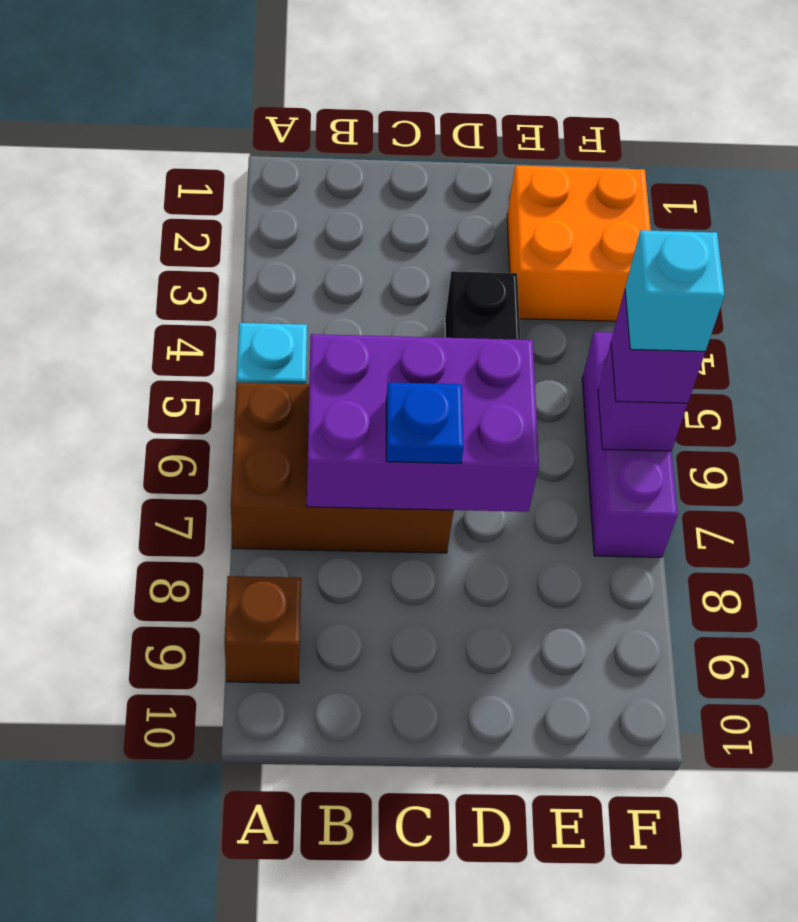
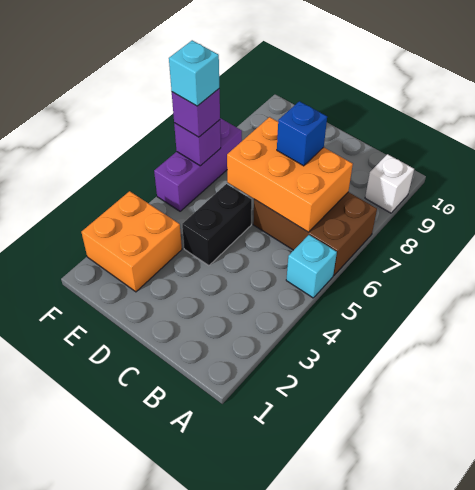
brown 1x1 brick [224,576,301,683] -> white 1x1 brick [365,154,414,213]
purple 2x3 brick [307,334,539,512] -> orange 2x3 brick [227,117,353,232]
blue 1x1 plate [386,382,464,463] -> blue 1x1 brick [277,101,327,166]

